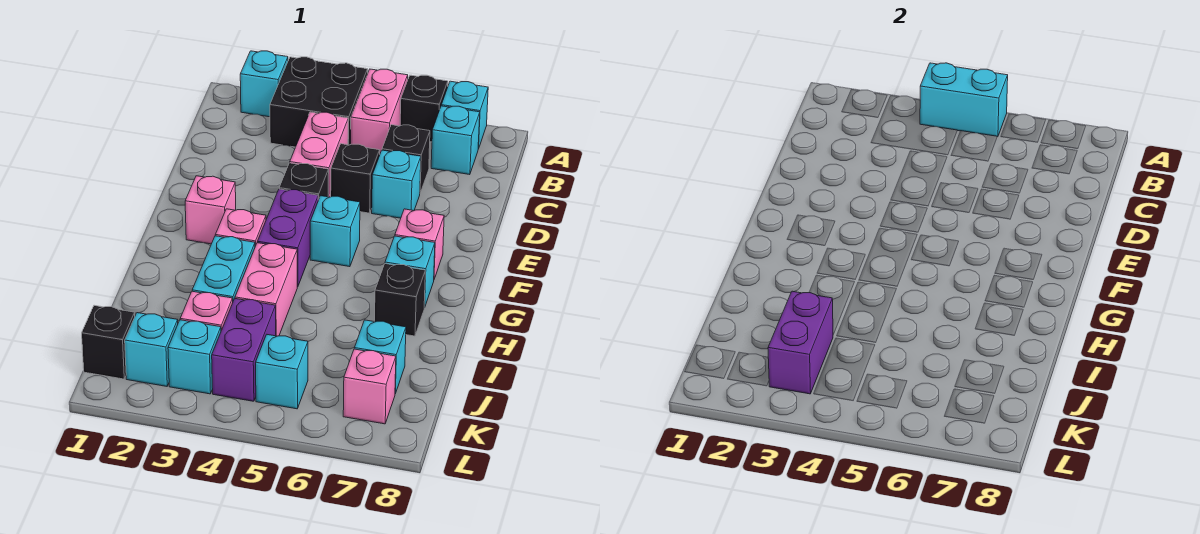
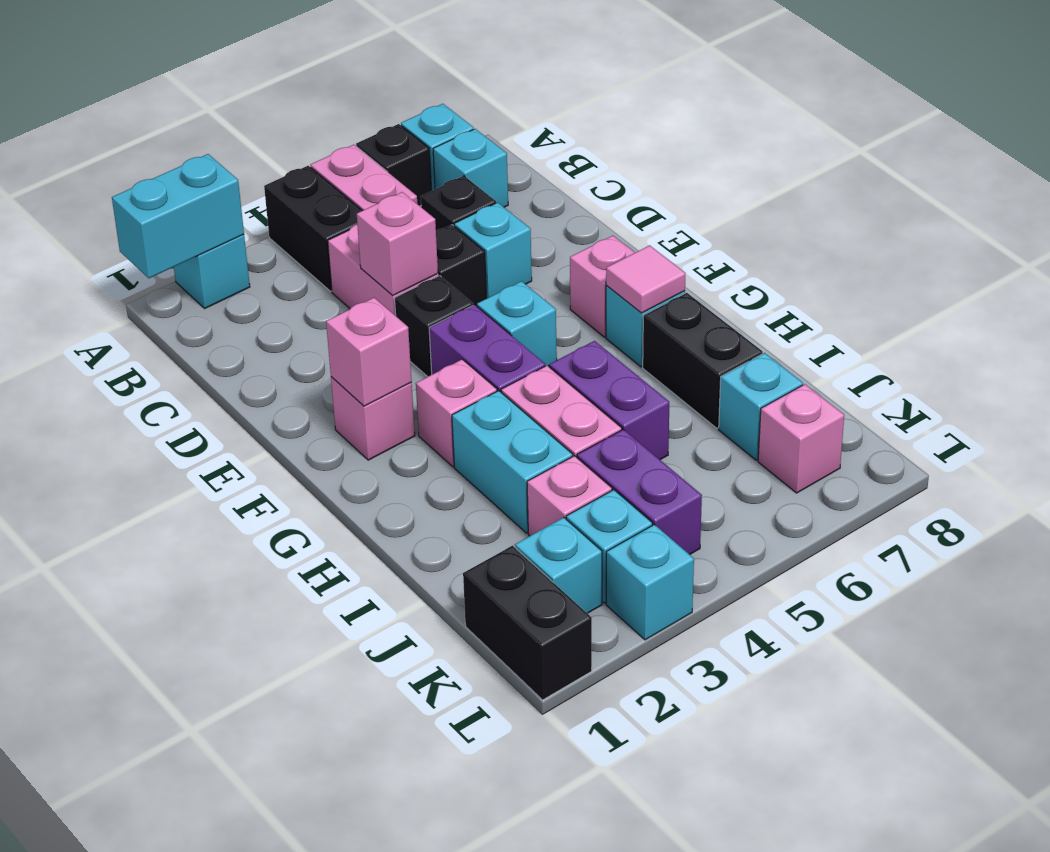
black 2x2 brick [270,57,368,147] -> black 1x2 brick [264,166,362,291]
cyan 1x2 brick [920,63,1008,137] -> cyan 1x2 brick moved to [112,154,244,278]
none -> pink 1x1 brick [357,192,438,296]
none -> pink 1x1 brick [326,298,412,406]
none -> pink 1x1 tile [606,245,685,313]
black 1x1 brick [374,264,425,336] -> black 1x2 brick [643,293,763,428]
purple 1x2 brick [768,291,833,394] -> purple 1x2 brick moved to [549,341,669,460]
black 1x1 brick [82,305,135,379] -> black 1x2 brick [463,546,592,700]
cyan 1x1 brick [256,335,308,409] -> cyan 1x1 brick moved to [606,524,694,640]

